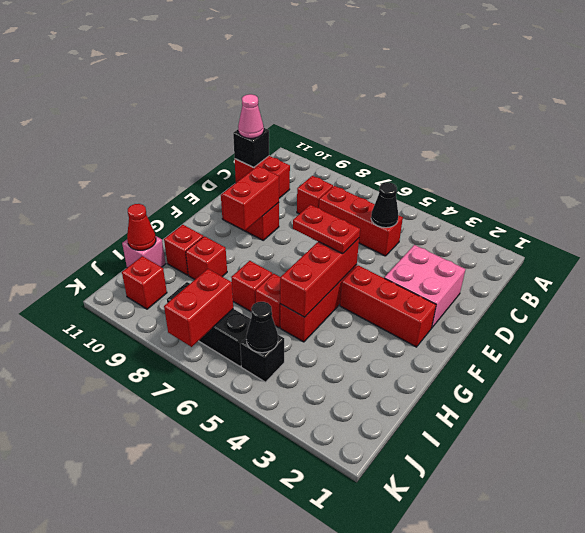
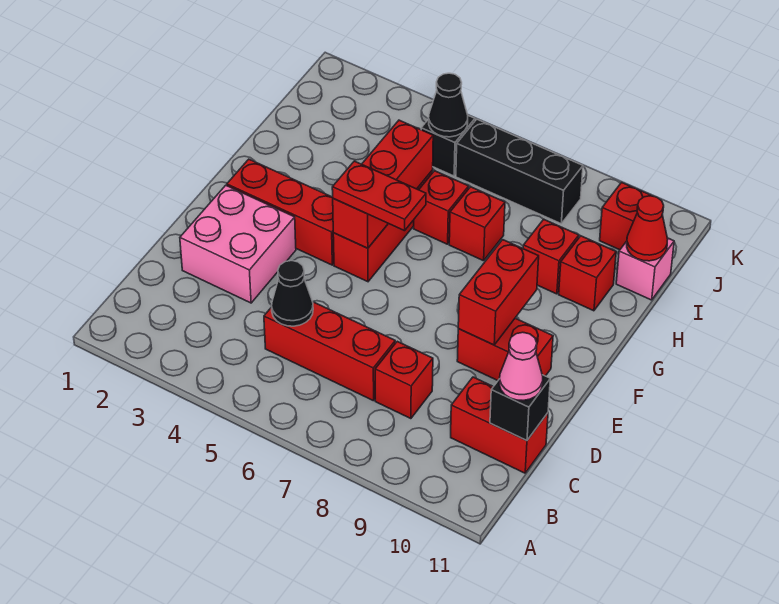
red 1x2 brick [164,269,233,347] -> none

